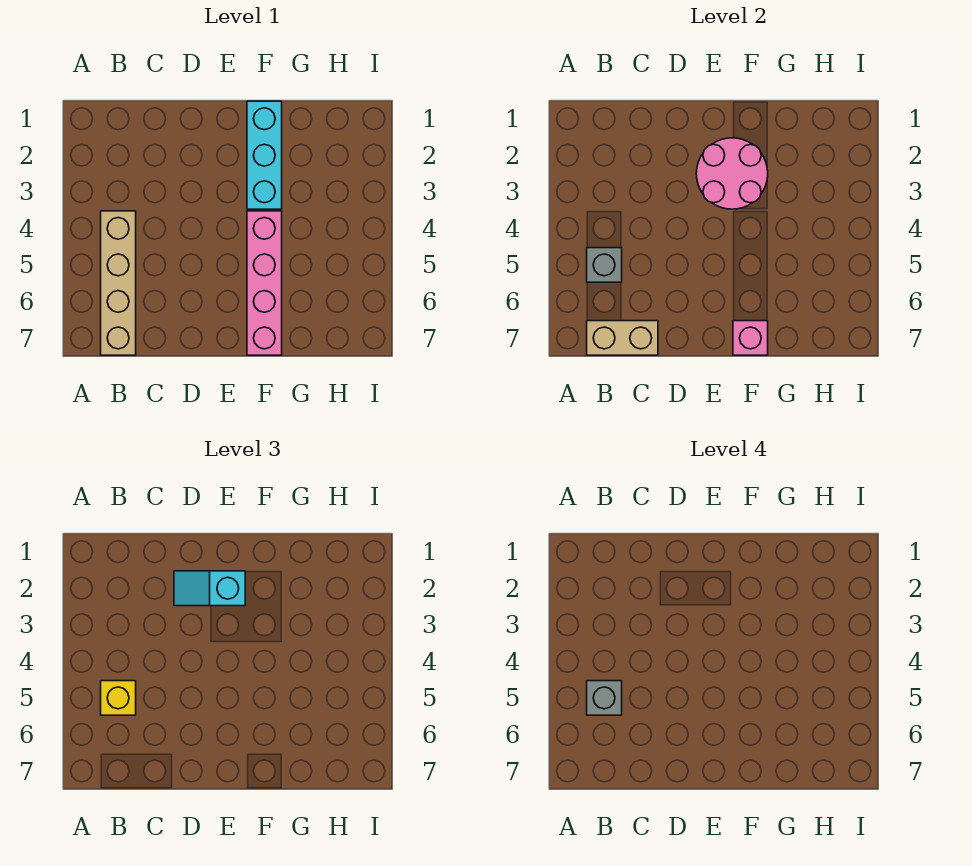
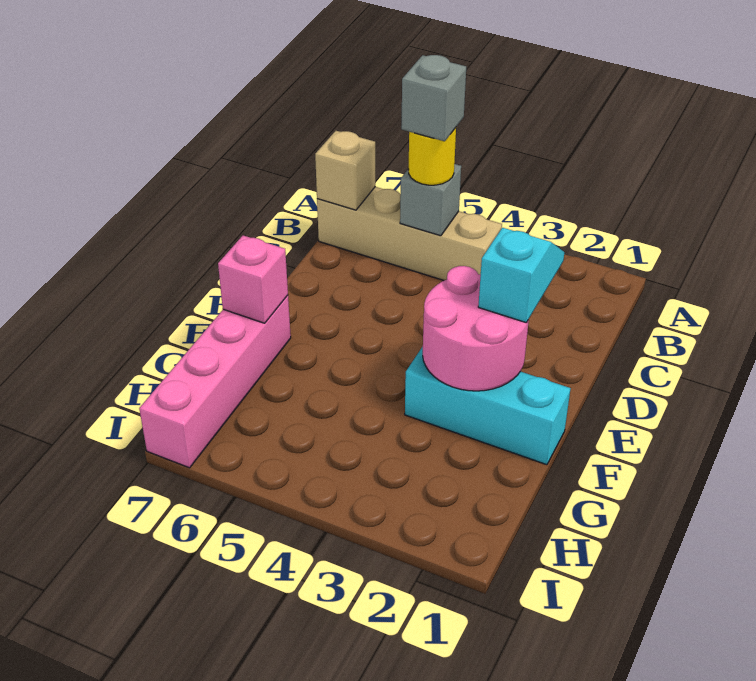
yellow 1x1 brick [101,681,136,715] -> yellow 1x1 round brick [408,128,456,185]
tan 1x2 brick [587,321,658,355] -> tan 1x1 brick [315,131,375,210]
pink 1x4 brick [247,211,282,355] -> pink 1x4 brick turned to [139,295,291,468]

